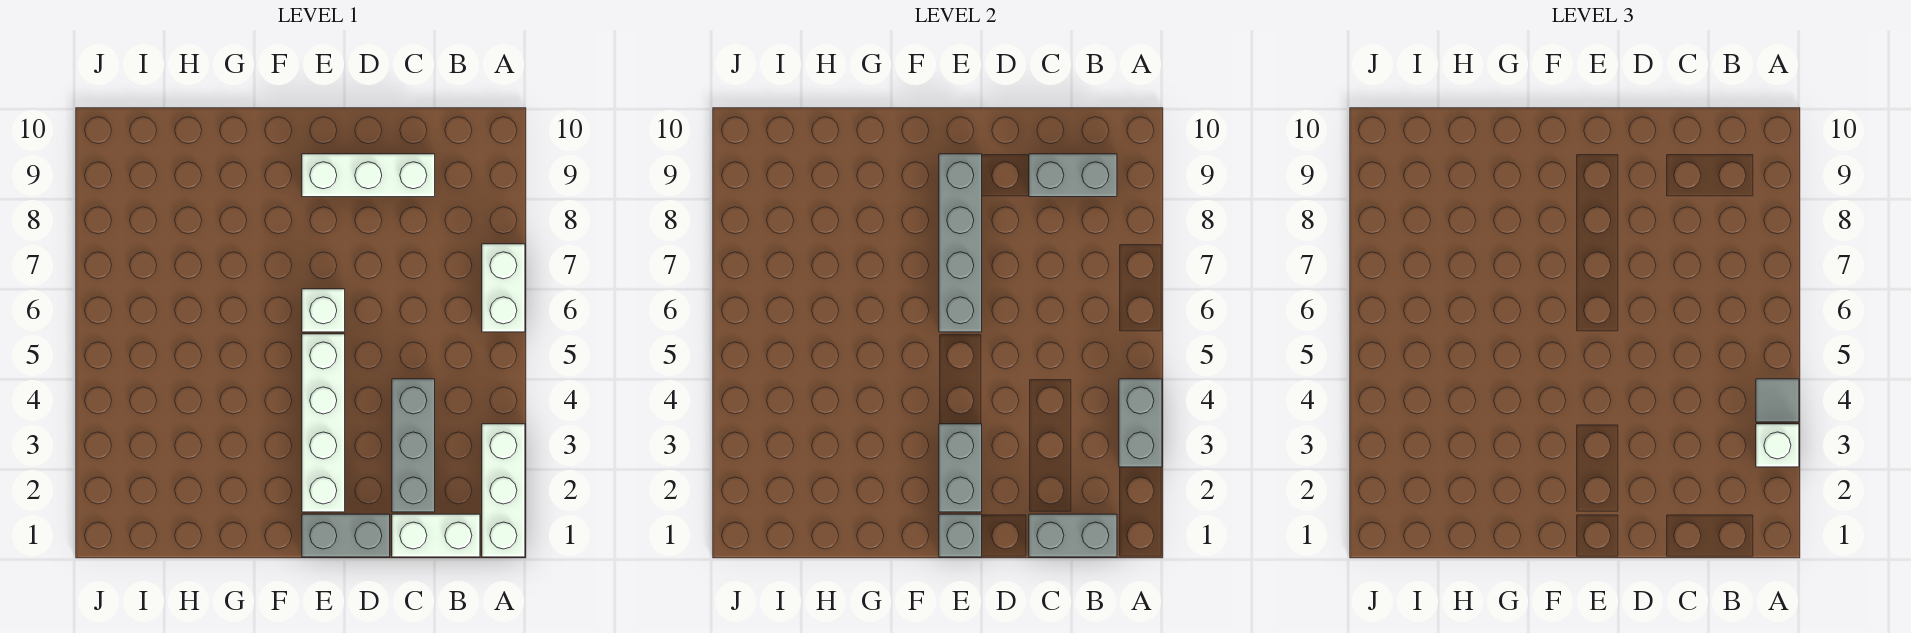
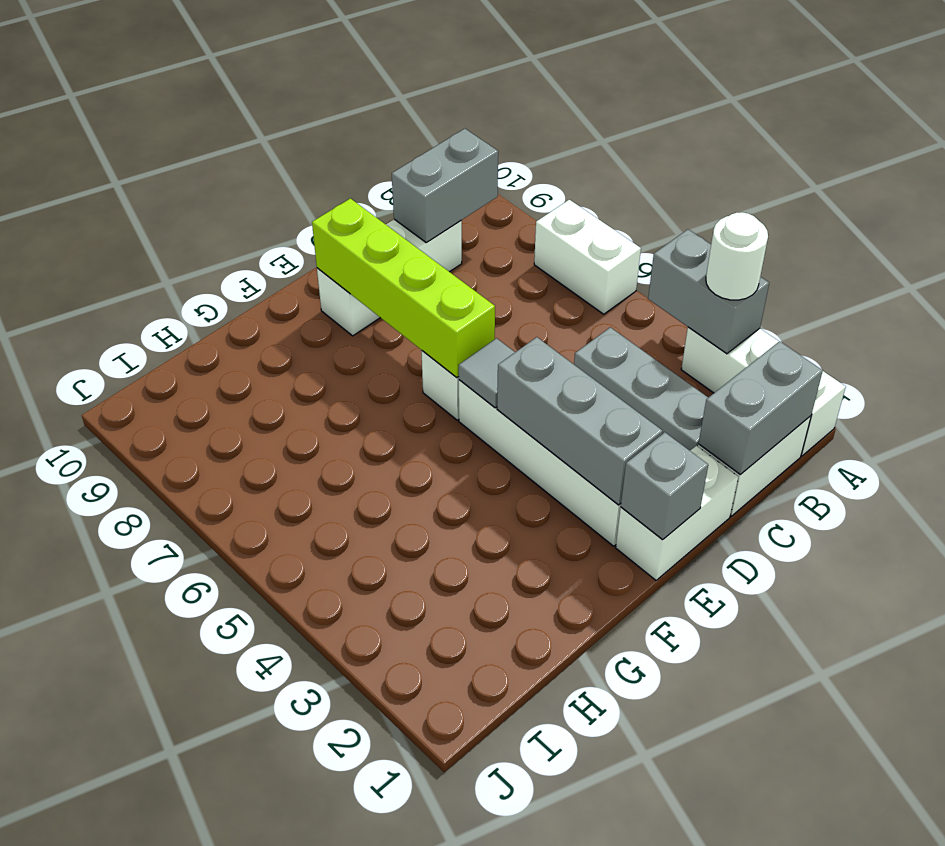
white 1x1 brick [1756,424,1799,467] -> white 1x1 round brick [706,212,768,300]
grey 1x1 tile [1756,379,1799,422] -> grey 1x1 tile moved to [459,338,515,408]
grey 1x2 brick [302,514,390,557] -> white 1x2 brick [616,446,738,580]
grey 1x2 brick [939,424,982,512] -> grey 1x3 brick [497,337,663,505]
grey 1x4 brick [939,154,982,332] -> lime 1x4 brick [312,198,495,378]

